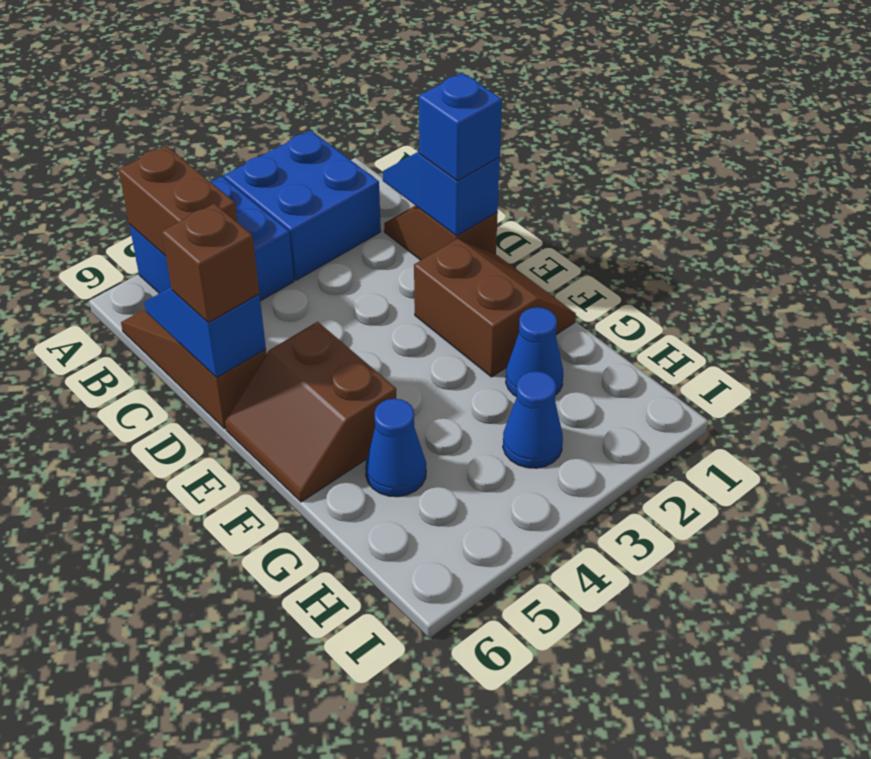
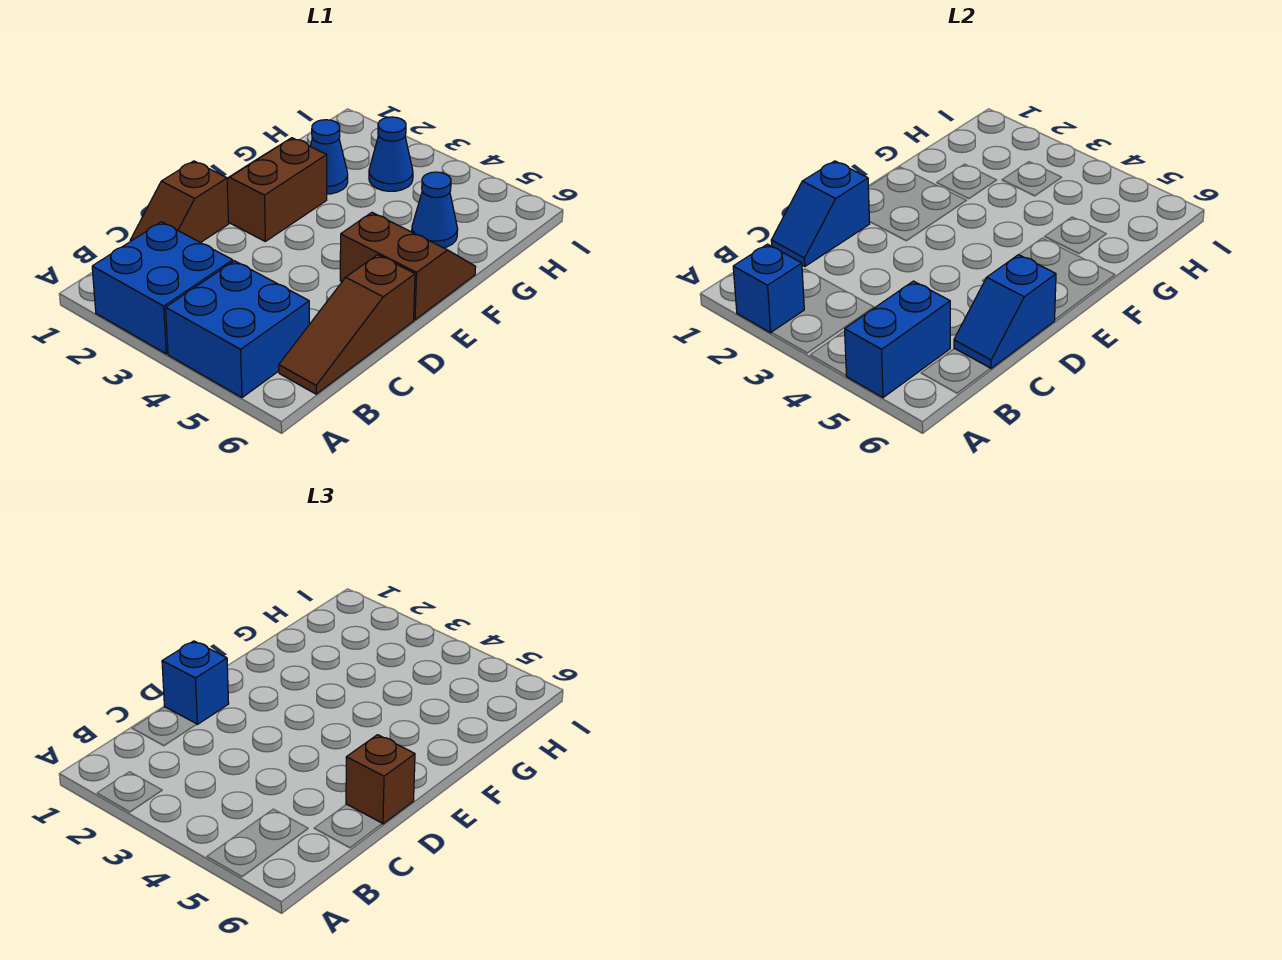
none -> blue 1x1 brick [733,244,804,333]
brown 1x2 brick [119,146,237,256] -> blue 1x2 brick [845,281,950,398]
brown 2x2 slope [225,322,396,502] -> brown 2x2 slope turned to [340,213,476,320]

